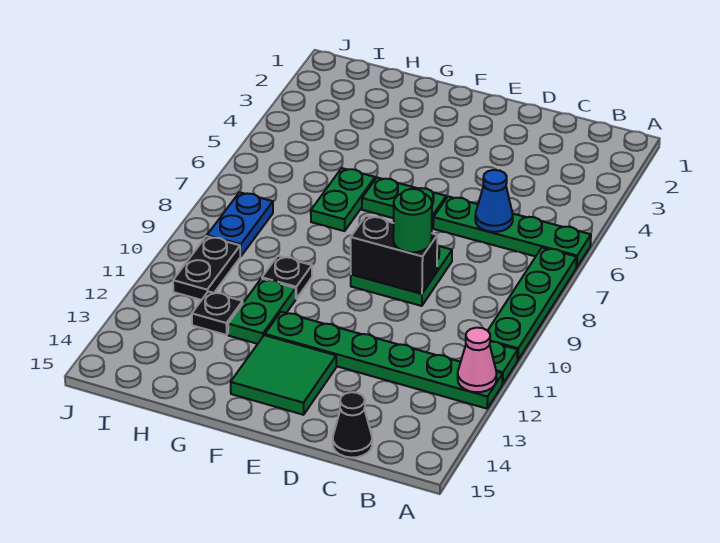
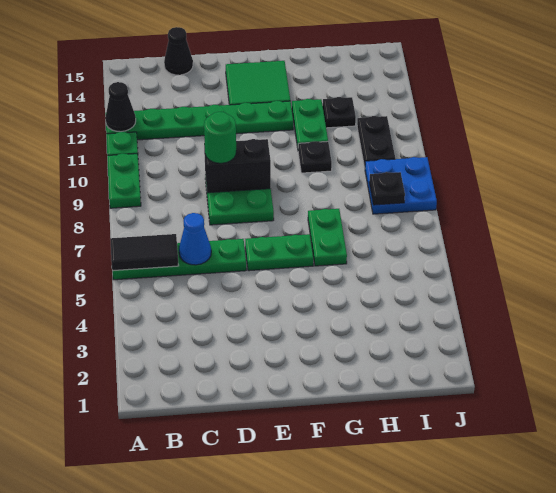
none -> black 1x2 tile [110,234,179,271]
green 1x4 plate [488,248,577,360] -> green 1x2 plate [107,153,141,208]
pink 1x1 cone [458,328,497,392] -> black 1x1 cone [105,82,136,132]
blue 1x2 plate [207,192,273,256] -> blue 2x2 plate [365,157,437,214]
none -> black 1x1 plate [369,172,405,205]

